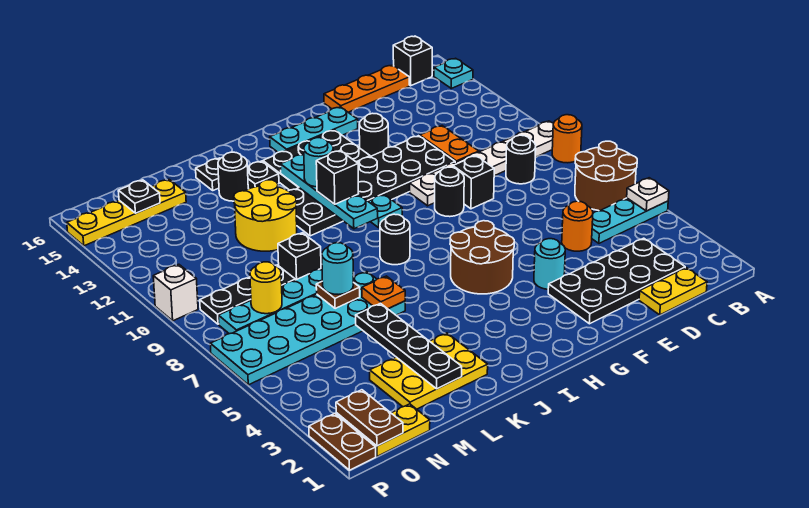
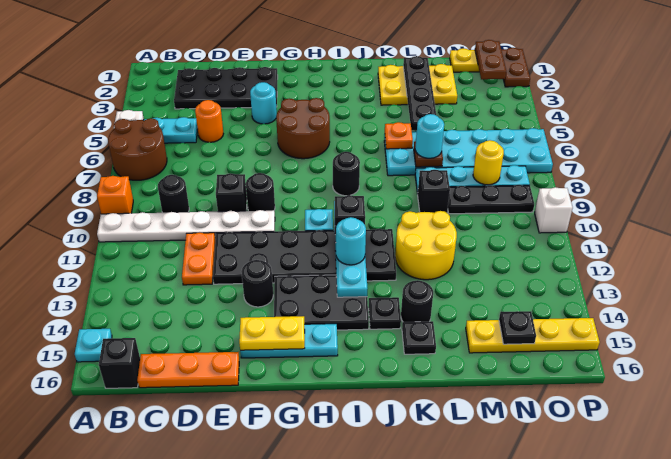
orange 1x1 round brick [552,115,582,163] -> orange 1x1 brick [97,176,133,214]
yellow 1x2 plate [639,268,707,315] -> yellow 1x2 plate moved to [239,316,305,350]

